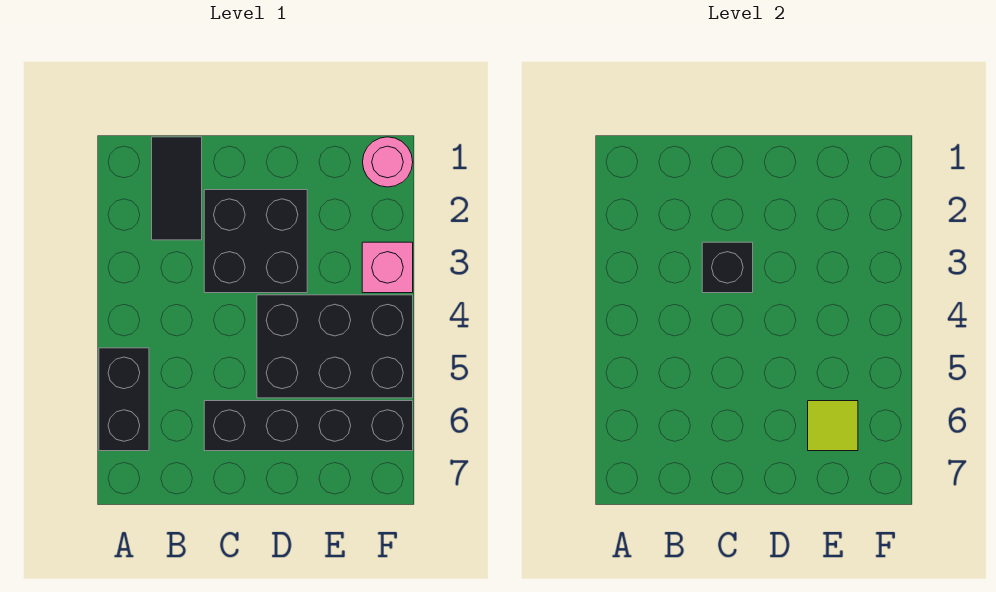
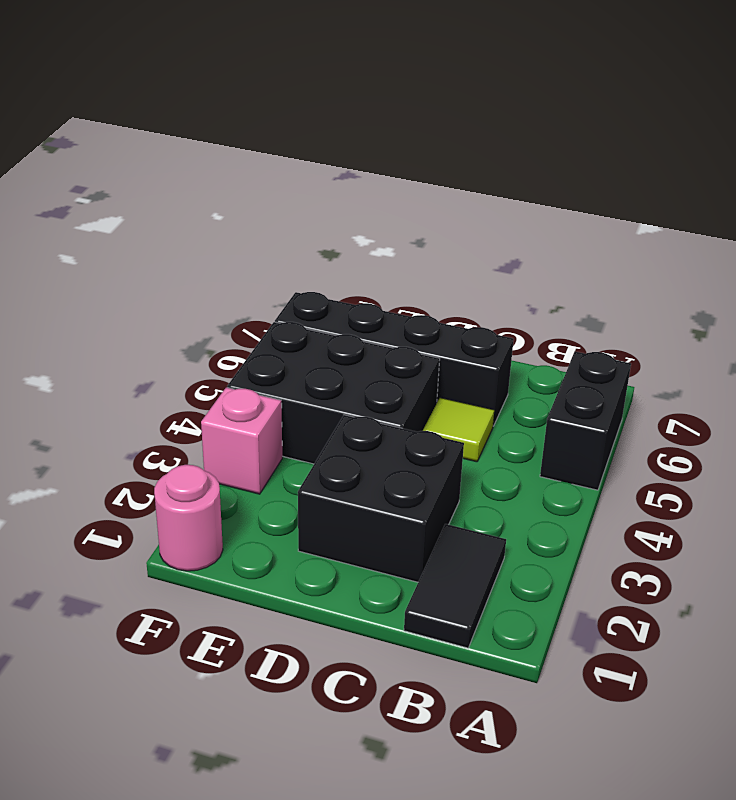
black 1x1 brick [702,242,753,293] -> none
lime 1x1 tile [808,401,858,451] -> lime 1x1 tile moved to [423,398,494,462]

